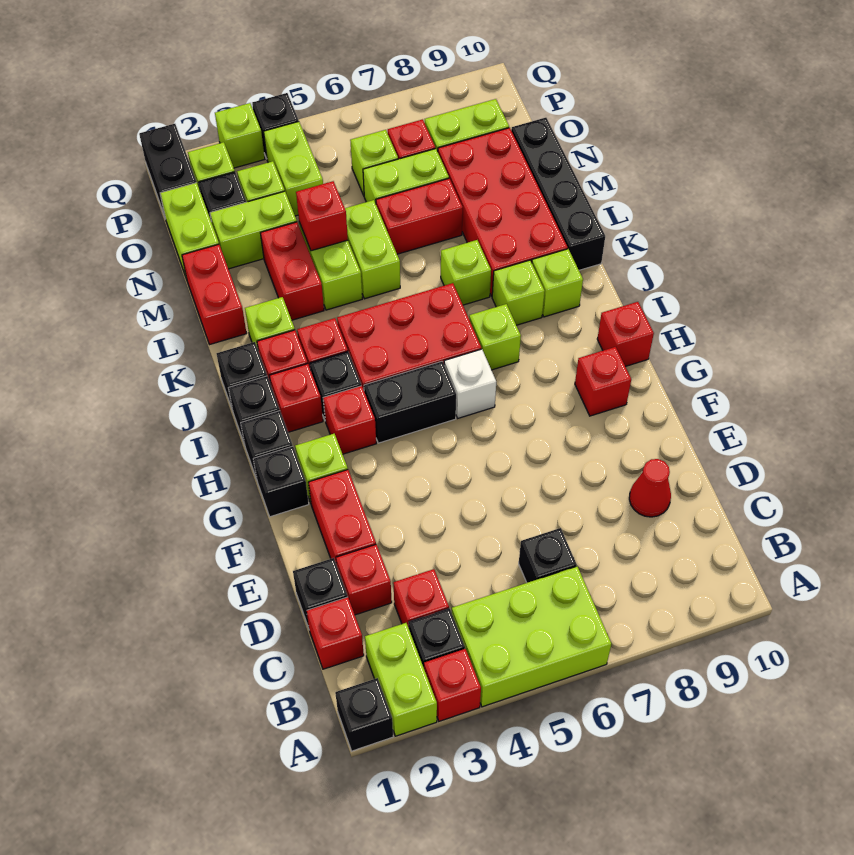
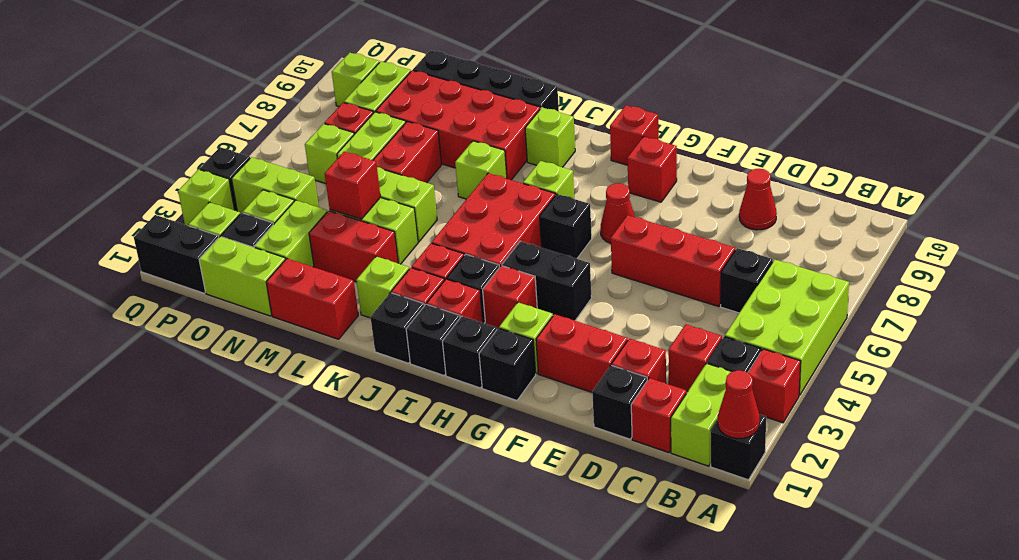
none -> red 1x1 cone [718,370,760,439]
lime 1x2 brick [365,623,437,736] -> lime 1x2 brick turned to [671,363,732,466]
none -> red 1x3 brick [611,215,735,307]
none -> red 1x1 cone [601,183,635,243]
black 1x2 brick [364,361,456,443] -> black 1x2 brick turned to [502,241,592,321]
white 1x1 brick [444,349,496,418] -> black 1x1 brick [540,194,592,259]
lime 1x1 brick [492,260,545,325] -> lime 1x1 brick moved to [332,53,379,106]

